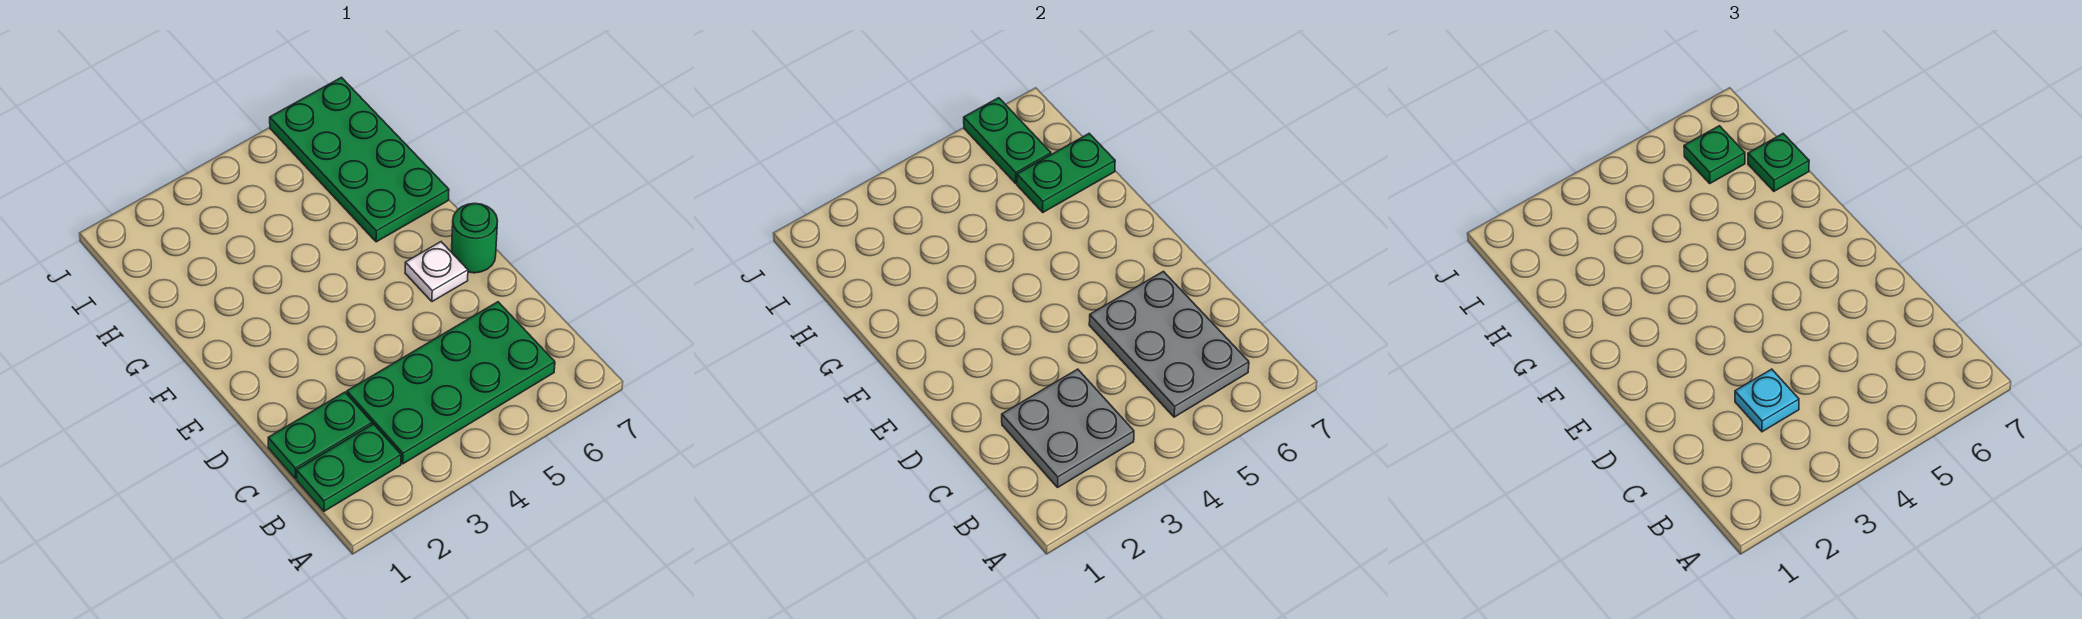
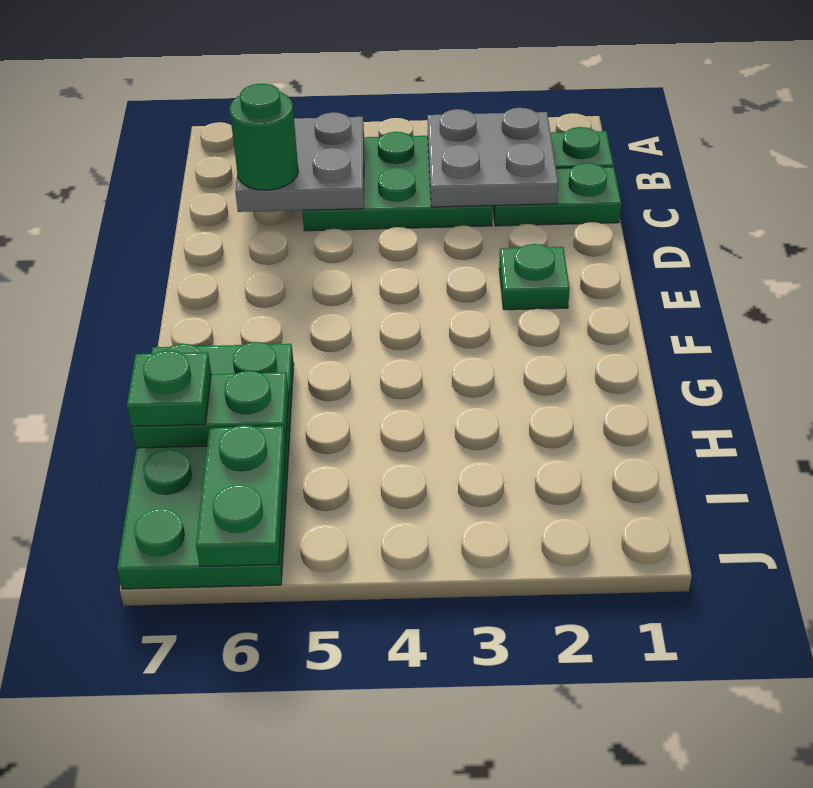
green 2x4 plate [347,302,555,464] -> green 2x3 plate [302,132,493,231]
grey 2x3 plate [1089,271,1249,417] -> grey 2x2 plate [235,112,364,212]
cyan 1x1 plate [1735,369,1799,432] -> none
white 1x1 plate [405,242,468,302] -> none
green 1x1 round brick [452,203,498,273] -> green 1x1 round brick moved to [229,84,298,190]
green 1x1 plate [1684,126,1745,183] -> green 1x1 plate moved to [499,244,570,310]

